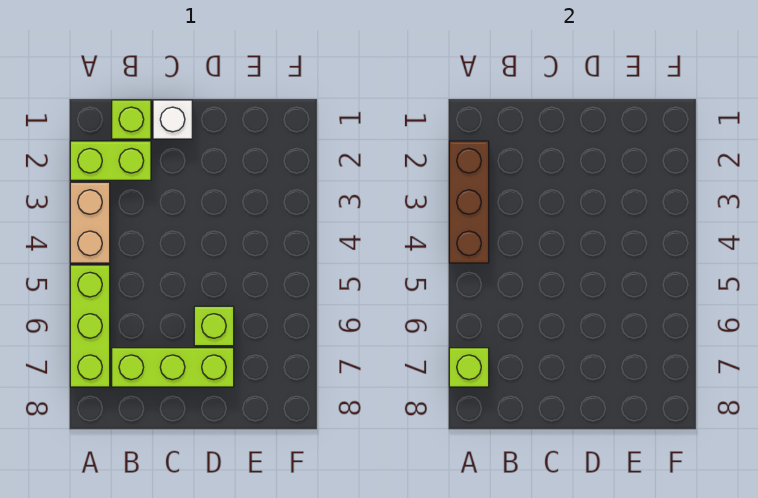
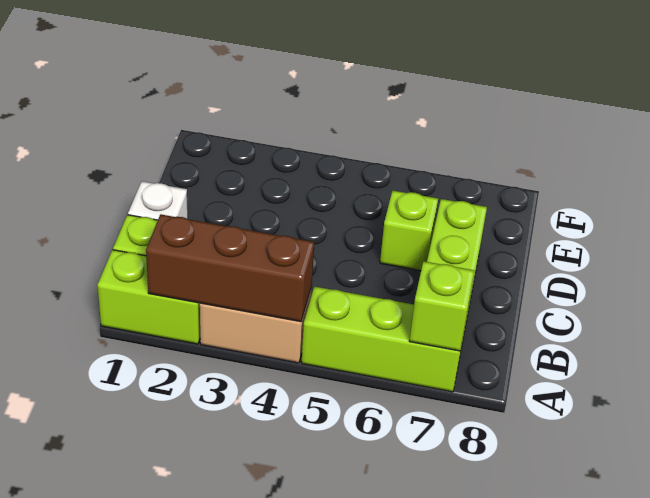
lime 1x2 brick [70,141,151,180] -> lime 1x2 brick turned to [97,250,200,344]

